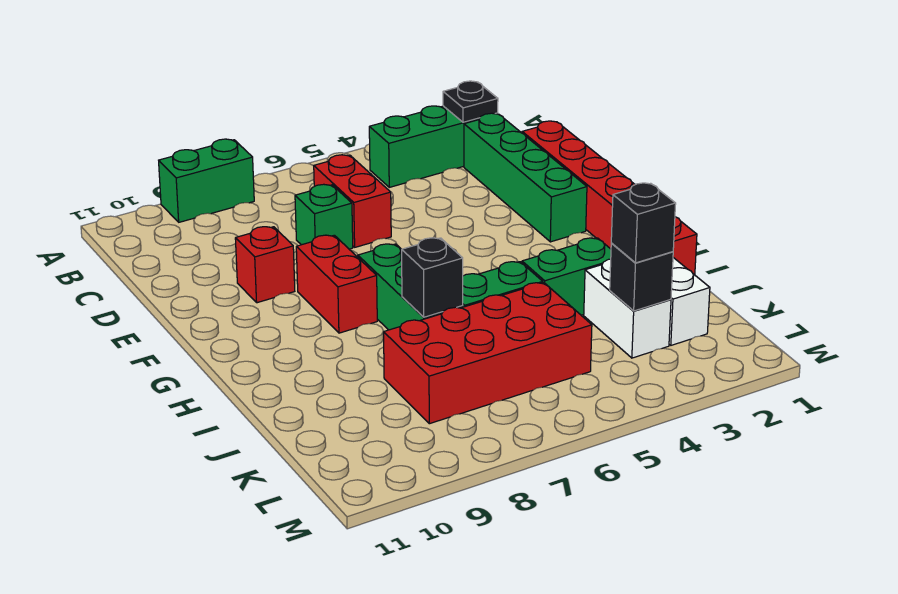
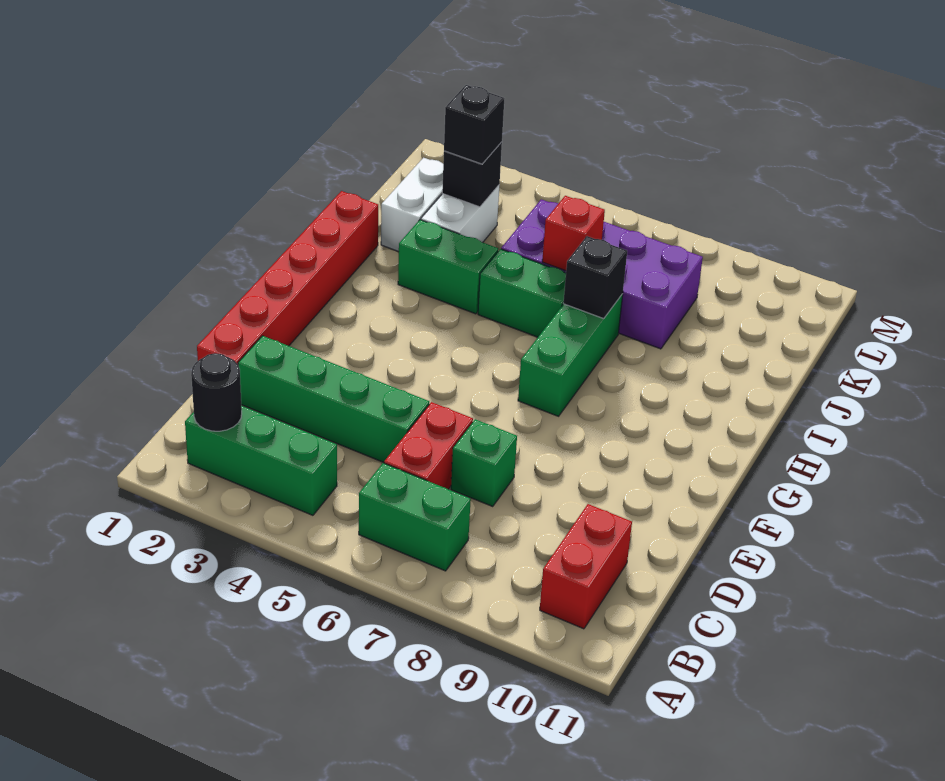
green 1x2 brick [159,139,254,222] -> green 1x2 brick moved to [359,463,471,571]
black 1x1 plate [443,81,498,122] -> black 1x1 round brick [191,353,242,431]
green 1x4 brick [464,113,587,242] -> green 1x4 brick turned to [238,336,429,462]
red 1x1 brick [235,227,295,303] -> red 1x1 brick moved to [542,196,605,271]
red 1x2 brick [296,235,377,333] -> red 1x2 brick moved to [540,504,632,629]
red 2x4 brick [384,283,592,424] -> purple 2x4 brick [501,199,703,349]

